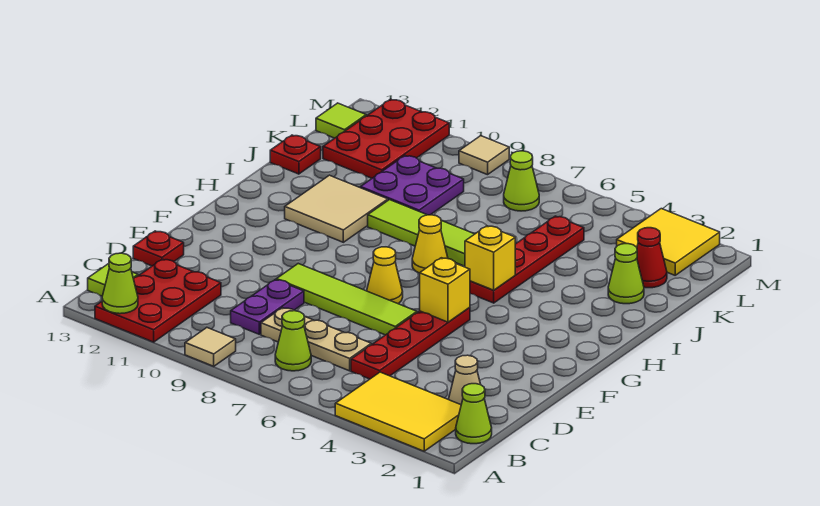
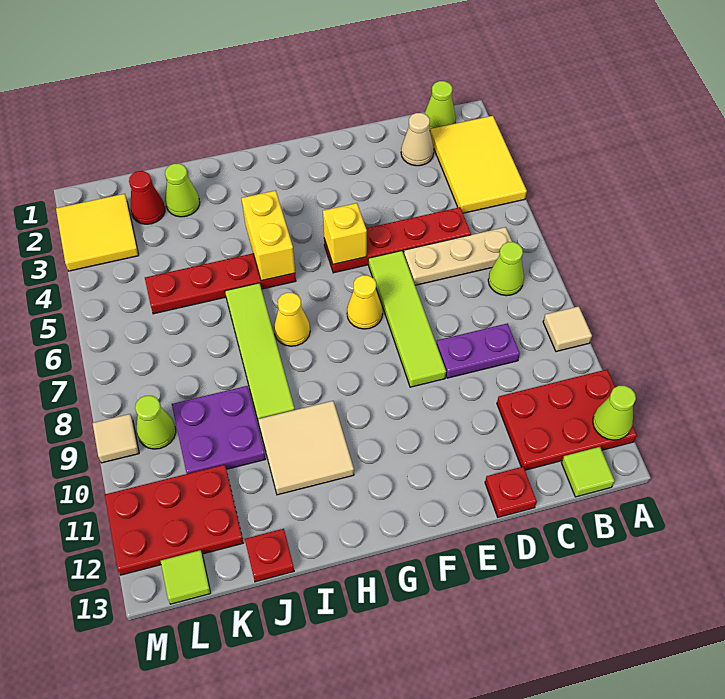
tan 1x3 plate [261,308,371,371] -> tan 1x3 plate turned to [404,227,512,285]
yellow 1x1 brick [465,226,515,290] -> yellow 1x2 brick [241,190,295,281]
lime 1x1 cone [504,151,539,211] -> lime 1x1 cone moved to [135,396,176,449]

